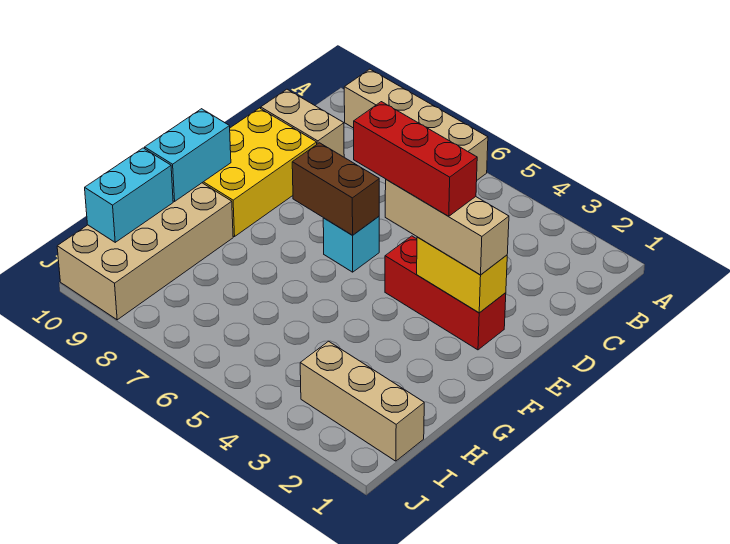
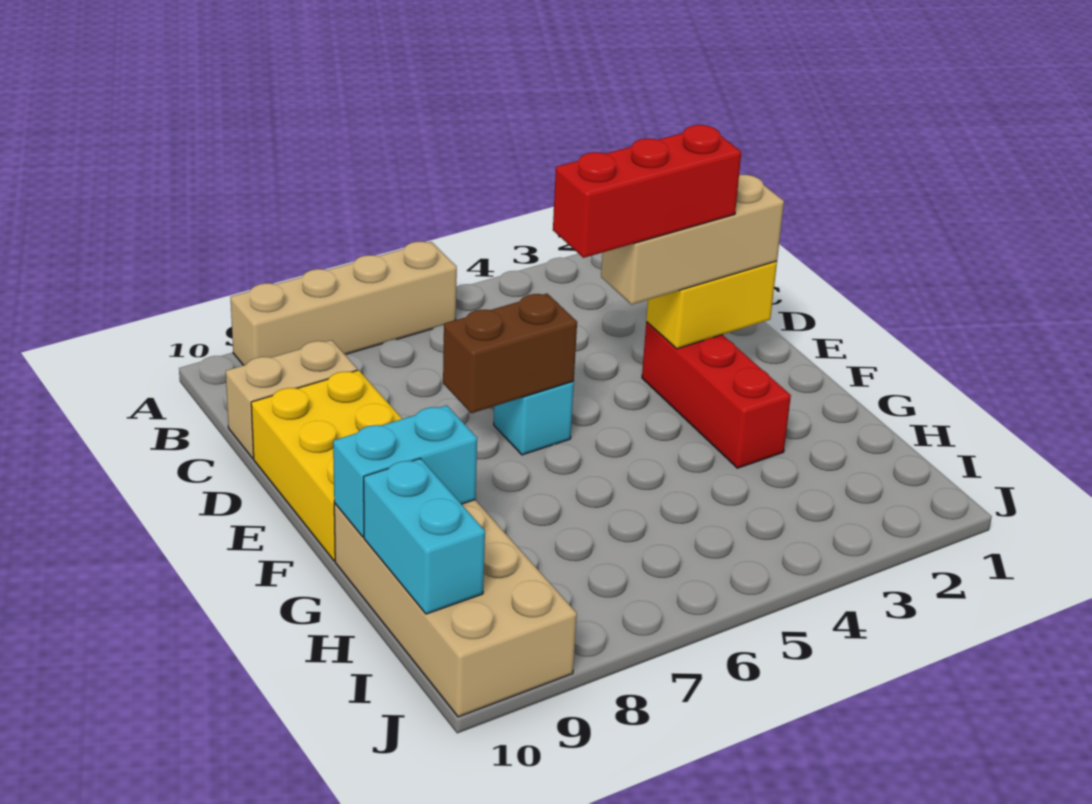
red 1x3 brick [385,236,506,350] -> red 1x3 brick turned to [642,322,791,468]
cyan 1x2 brick [145,109,231,201] -> cyan 1x2 brick turned to [333,405,477,537]
tan 1x3 brick [300,341,424,461] -> none

